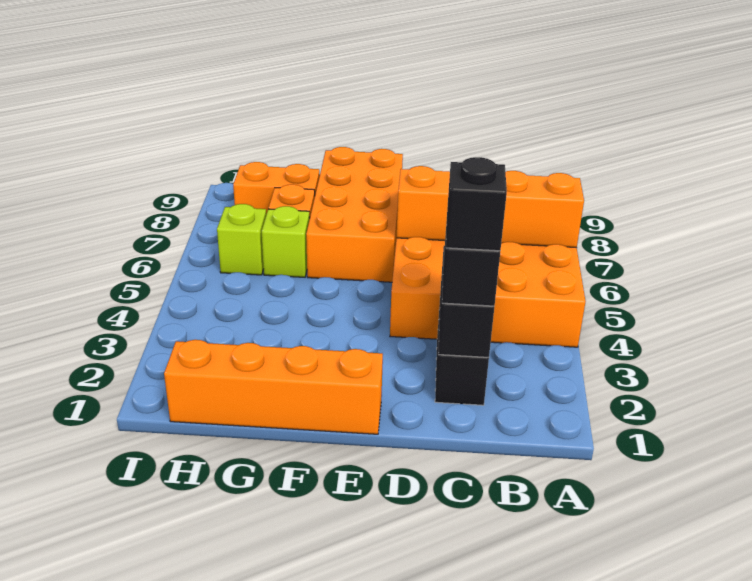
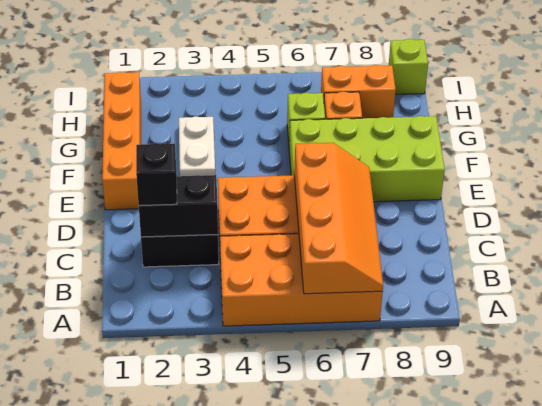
black 1x1 brick [446,157,507,251] -> none
orange 2x4 brick [306,147,403,282] -> lime 2x4 brick [289,116,445,202]
none -> white 1x2 plate [179,116,215,176]
orange 1x2 brick [233,162,319,214] -> orange 1x2 brick turned to [321,65,396,118]
lime 1x1 brick [217,204,266,275] -> lime 1x1 brick moved to [389,39,428,94]

